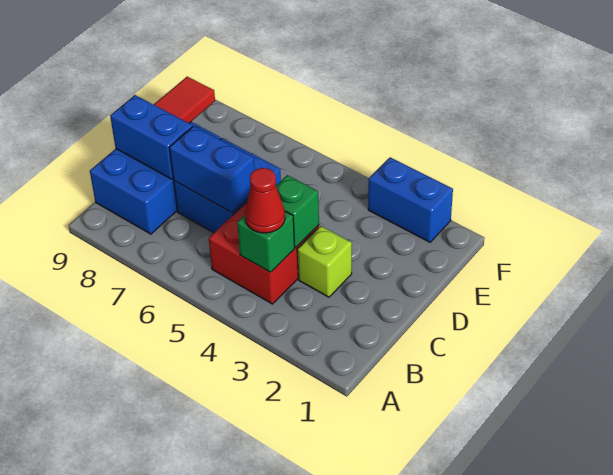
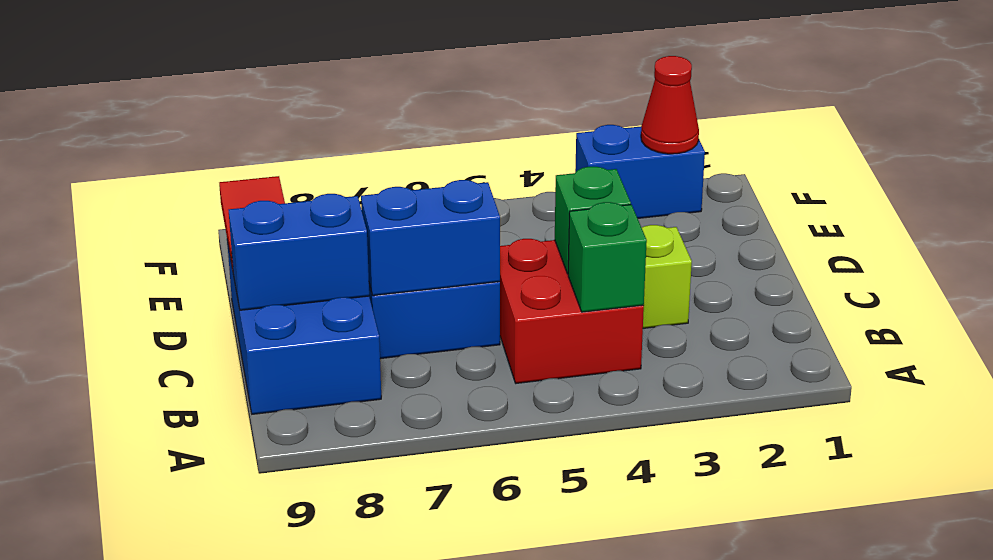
red 1x1 cone [245,168,285,233] -> red 1x1 cone moved to [641,56,699,154]

